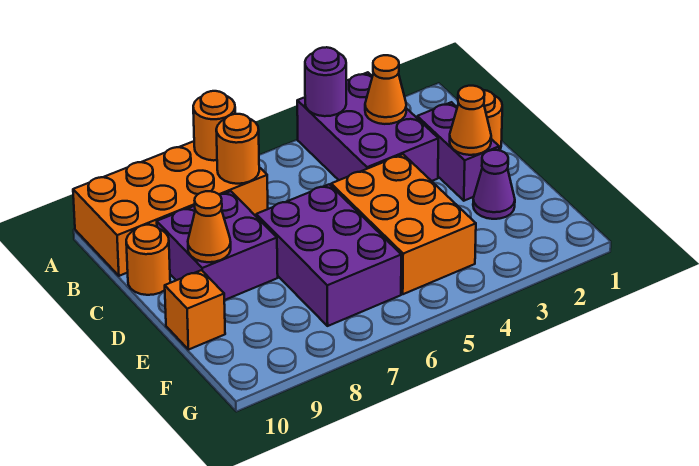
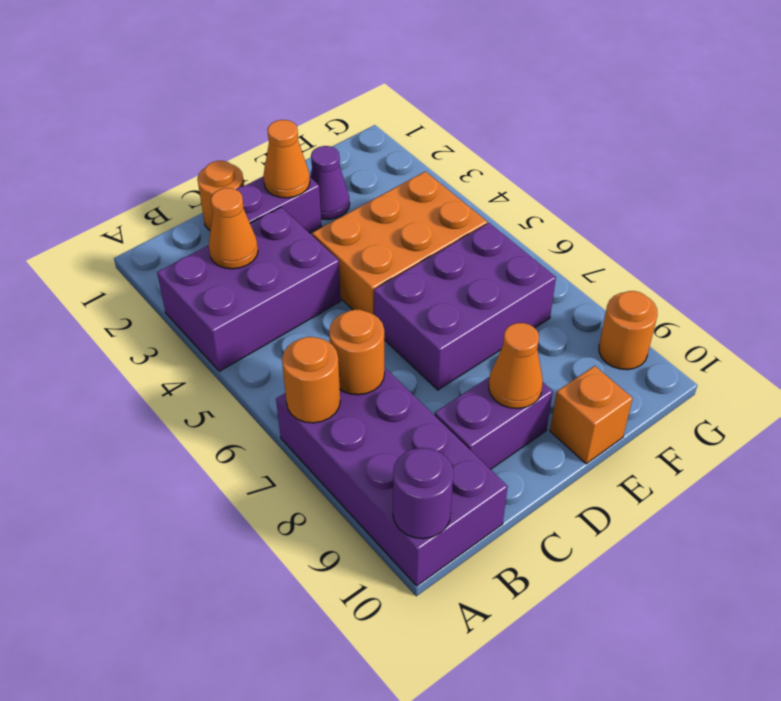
purple 1x1 round brick [305,47,346,116] -> purple 1x1 round brick moved to [393,448,453,539]
orange 2x4 brick [73,141,268,276] -> purple 2x4 brick [276,367,508,586]
purple 2x2 brick [157,191,278,300] -> purple 1x2 brick [435,377,553,469]
orange 1x1 round brick [126,225,170,295] -> orange 1x1 round brick moved to [599,291,658,370]

